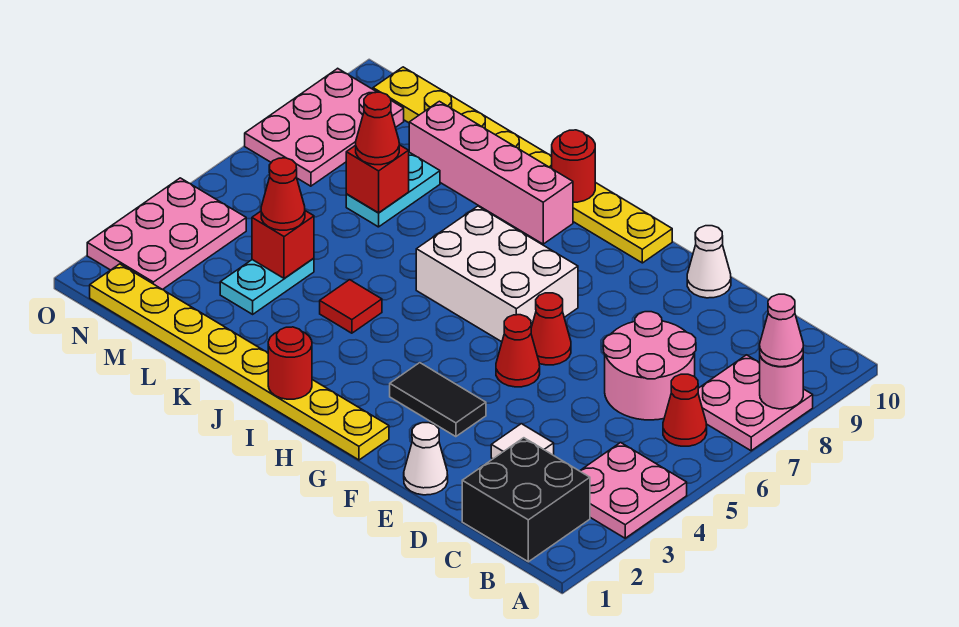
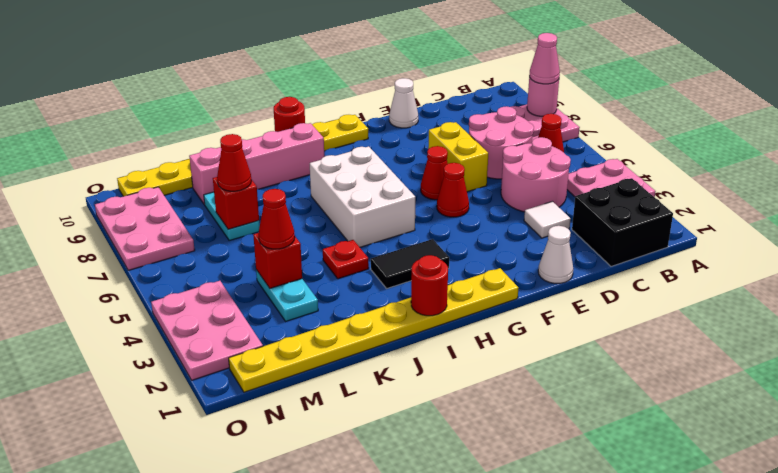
none -> pink 2x2 round brick [501,137,571,212]
none -> yellow 1x2 brick [428,122,488,192]
black 1x2 tile [390,363,486,437] -> black 1x2 tile moved to [371,239,449,288]
white 2x3 brick [416,206,578,342] -> white 2x3 brick turned to [310,146,415,247]
red 1x1 tile [320,280,382,333] -> red 1x1 plate [323,240,369,279]

